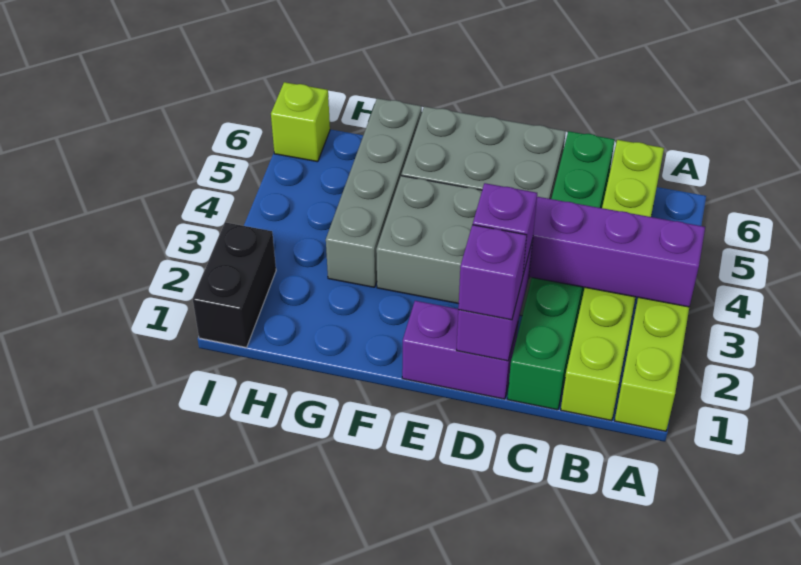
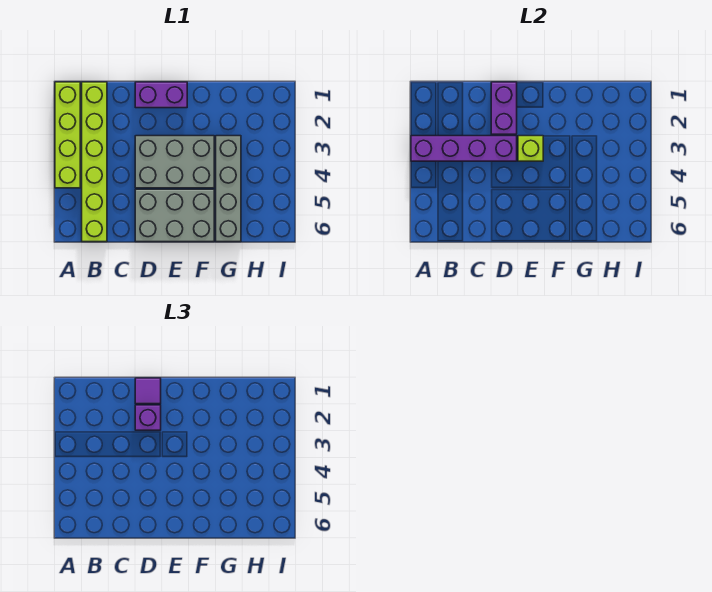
green 1x6 brick [508,131,615,410] -> none
purple 1x1 brick [458,225,527,320] -> purple 1x1 tile [135,378,161,404]
black 1x2 brick [193,222,276,347] -> none
lime 1x1 brick [271,82,330,162] -> lime 1x1 brick moved to [518,136,543,161]

